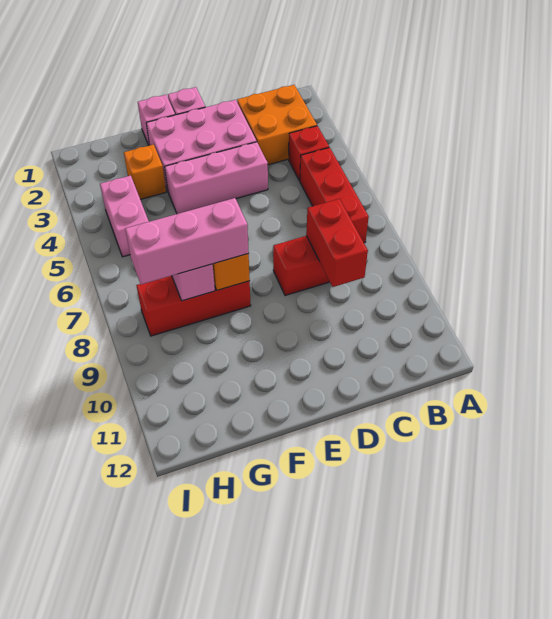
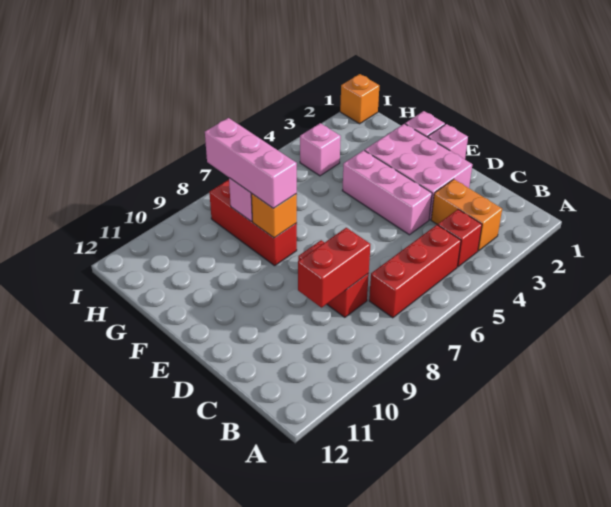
orange 2x2 brick [237,85,317,165] -> orange 1x2 brick [431,179,502,251]
orange 1x1 brick [124,145,166,199] -> orange 1x1 brick moved to [340,74,379,124]
pink 1x2 brick [100,175,149,257] -> pink 1x1 brick [300,123,341,176]

